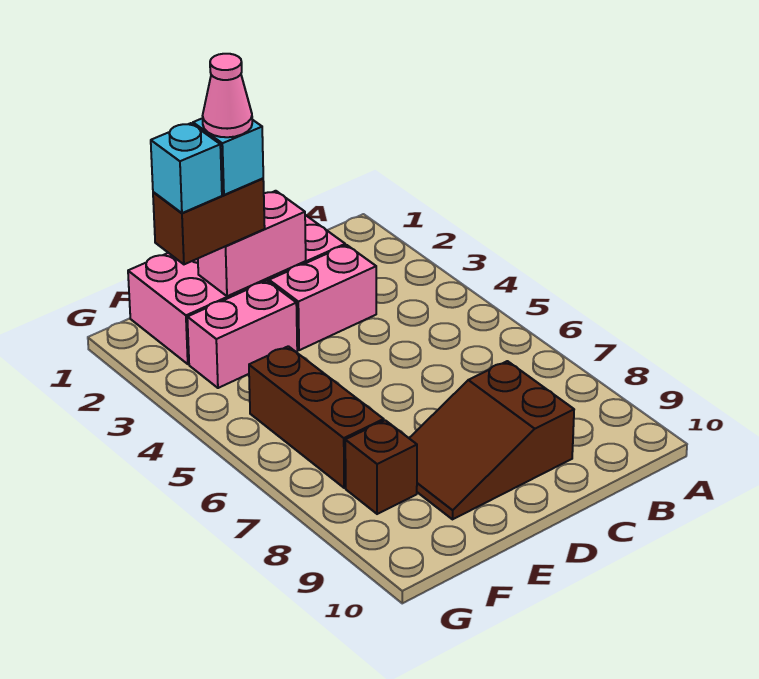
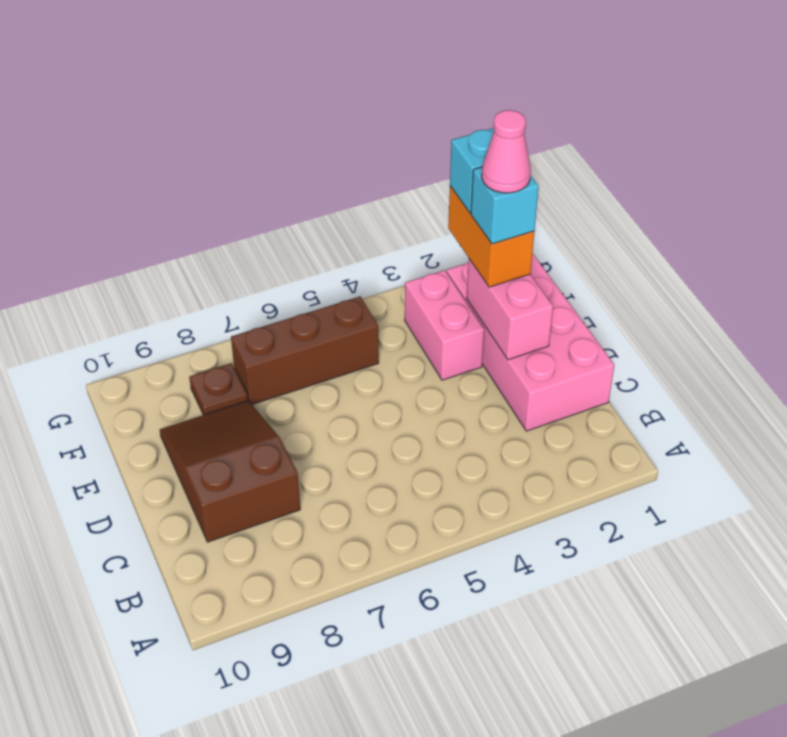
pink 1x2 brick [269,245,376,350] -> none
brown 1x2 brick [153,178,265,264] -> orange 1x2 brick [448,186,534,287]
brown 1x1 brick [345,420,417,514] -> brown 1x1 plate [189,363,248,415]

